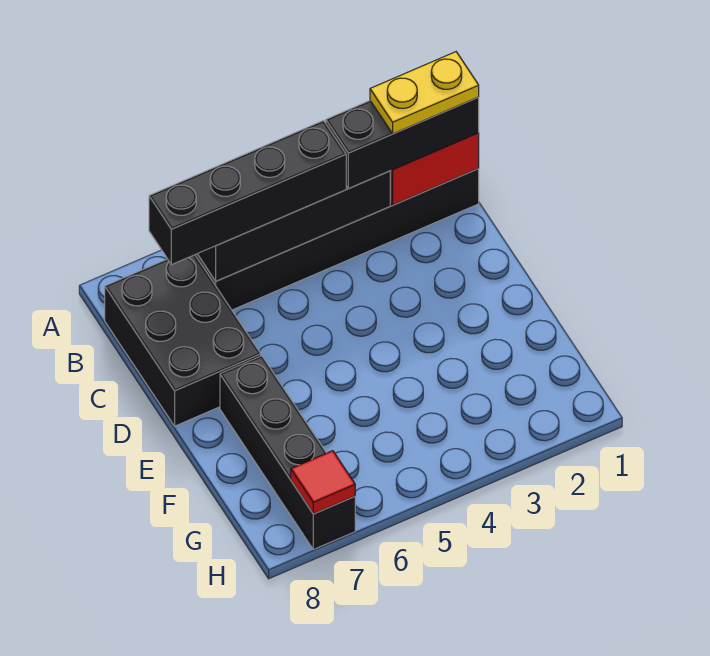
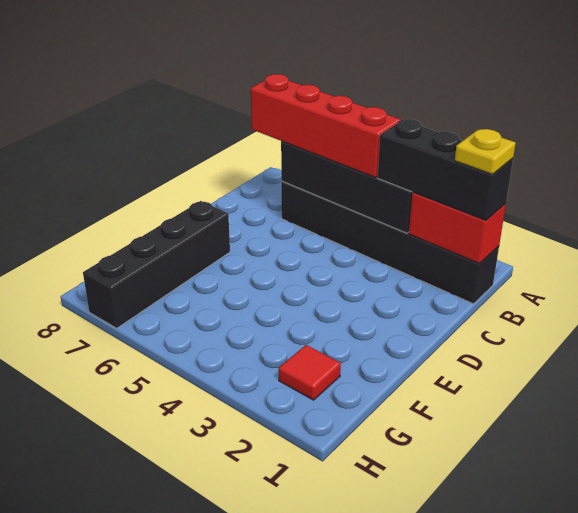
yellow 1x2 plate [370,52,479,134] -> yellow 1x1 plate [455,129,516,174]
black 1x4 brick [149,121,346,265] -> red 1x4 brick [251,74,401,177]
black 2x3 brick [105,255,261,426] -> none
red 1x1 tile [291,451,355,514] -> red 1x1 tile moved to [279,345,341,400]

